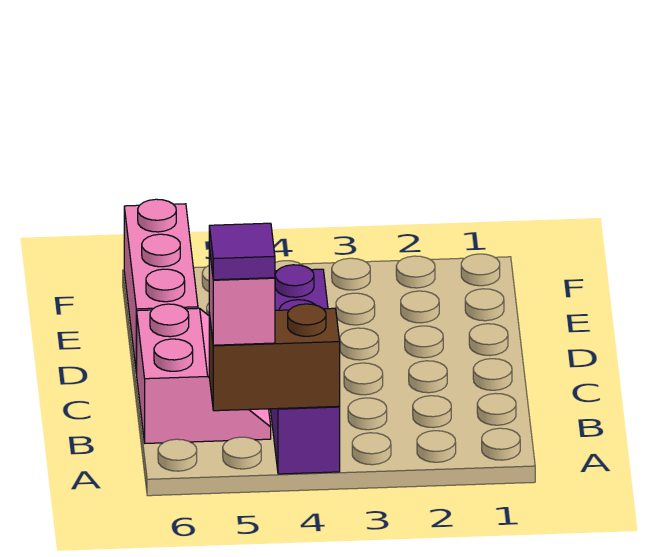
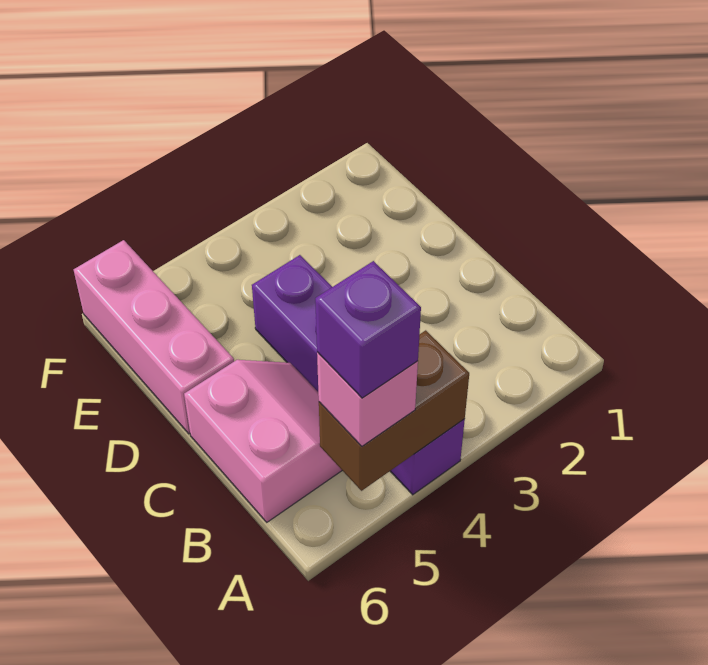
purple 1x1 tile [209,223,275,280] -> purple 1x1 brick [315,261,421,398]

